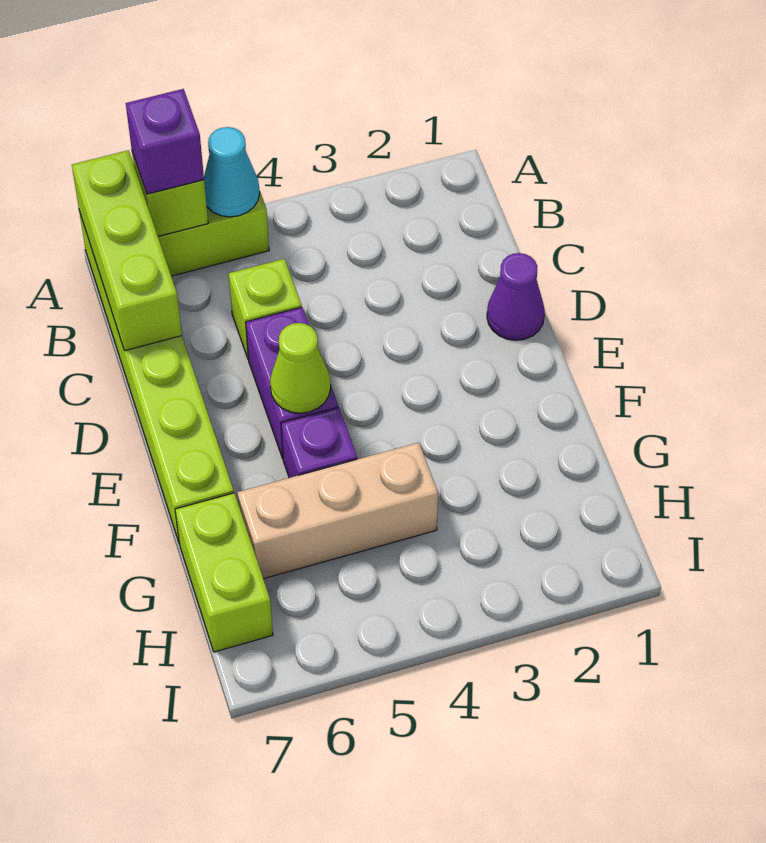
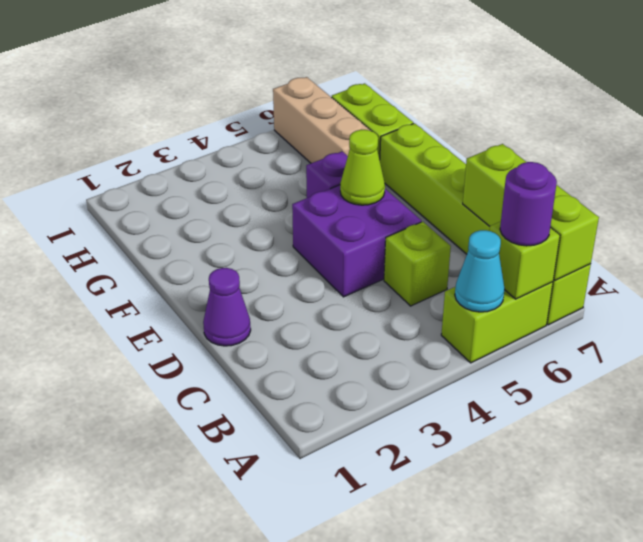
purple 1x1 brick [126,89,204,194] -> purple 1x1 round brick [500,162,557,246]
purple 1x2 brick [246,307,338,458] -> purple 2x2 brick [292,185,421,297]
tan 1x3 brick [238,443,438,579] -> tan 1x3 brick turned to [273,77,371,163]

